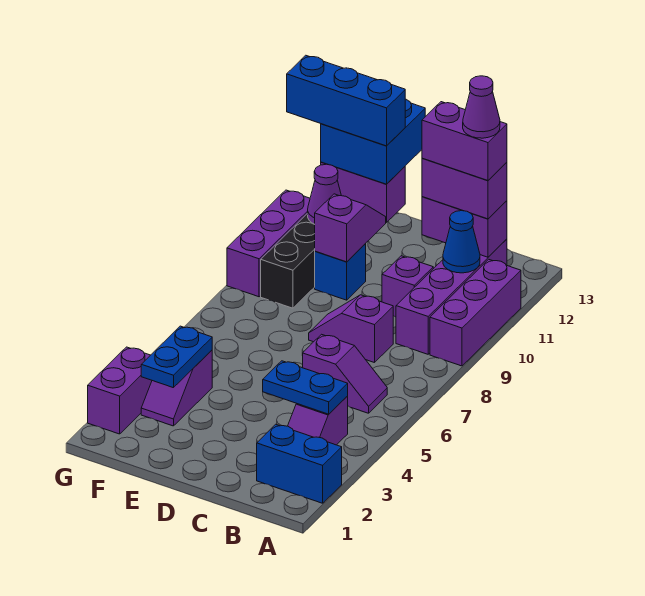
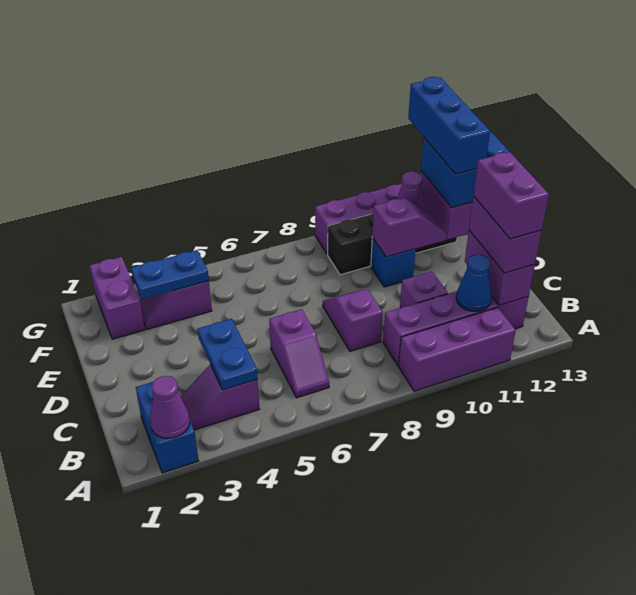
purple 1x1 cone [463,76,500,138] -> purple 1x1 cone moved to [150,376,190,438]
purple 1x2 brick [88,347,152,434] -> purple 1x2 brick turned to [90,257,145,339]

